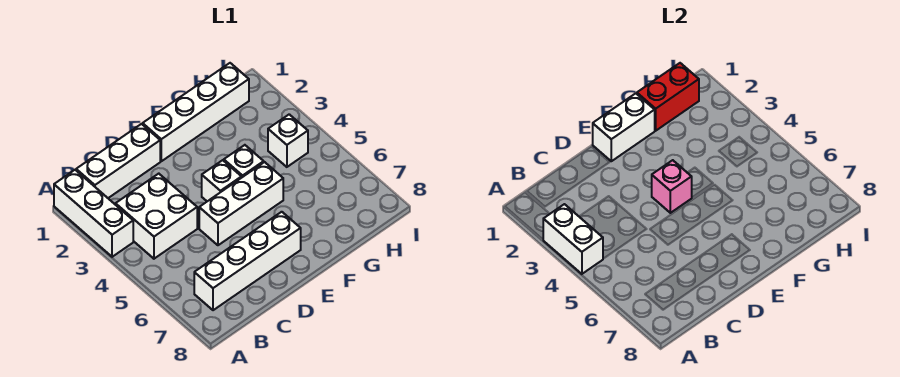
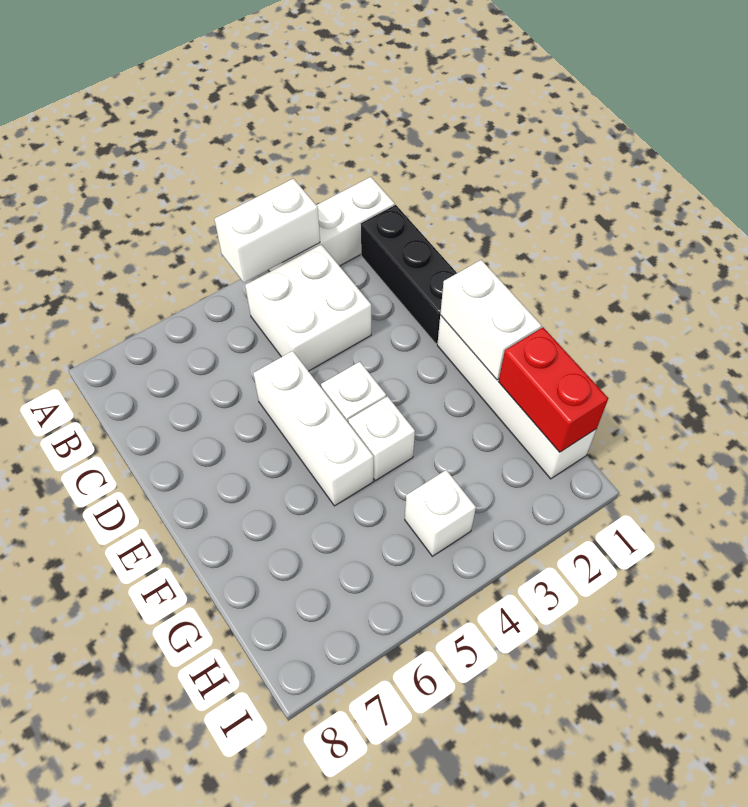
white 1x3 brick [76,124,160,198] -> black 1x3 brick [361,205,457,344]
white 1x4 brick [194,212,301,310] -> none
pink 1x1 brick [652,160,692,213] -> none

